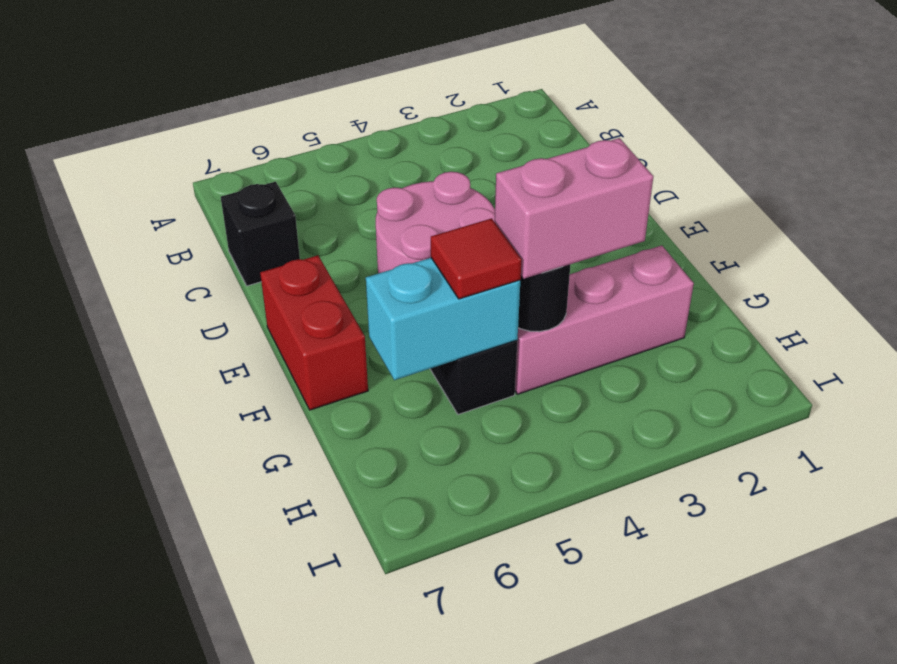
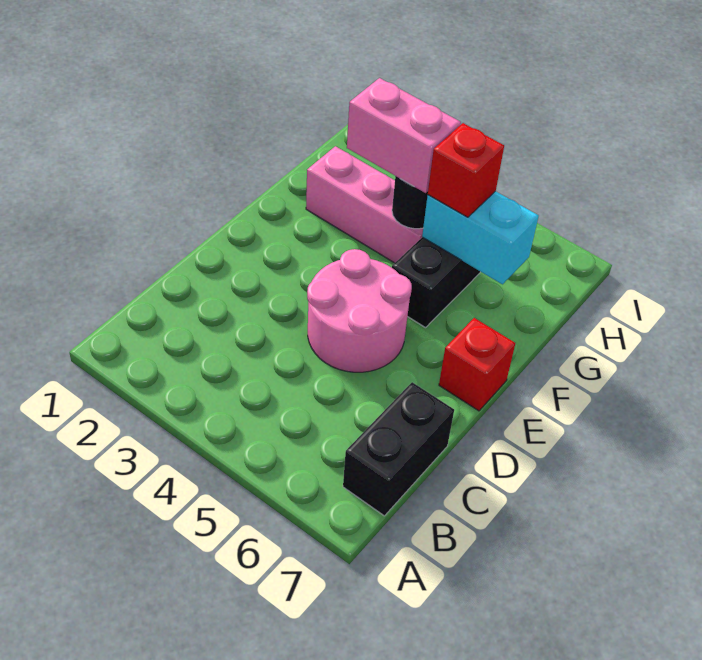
black 1x1 brick [221,182,300,286] -> black 1x2 brick [343,382,454,516]
red 1x2 brick [260,255,368,410] -> red 1x1 brick [439,318,515,411]
red 1x1 tile [431,218,522,299] -> red 1x1 brick [428,123,504,217]

